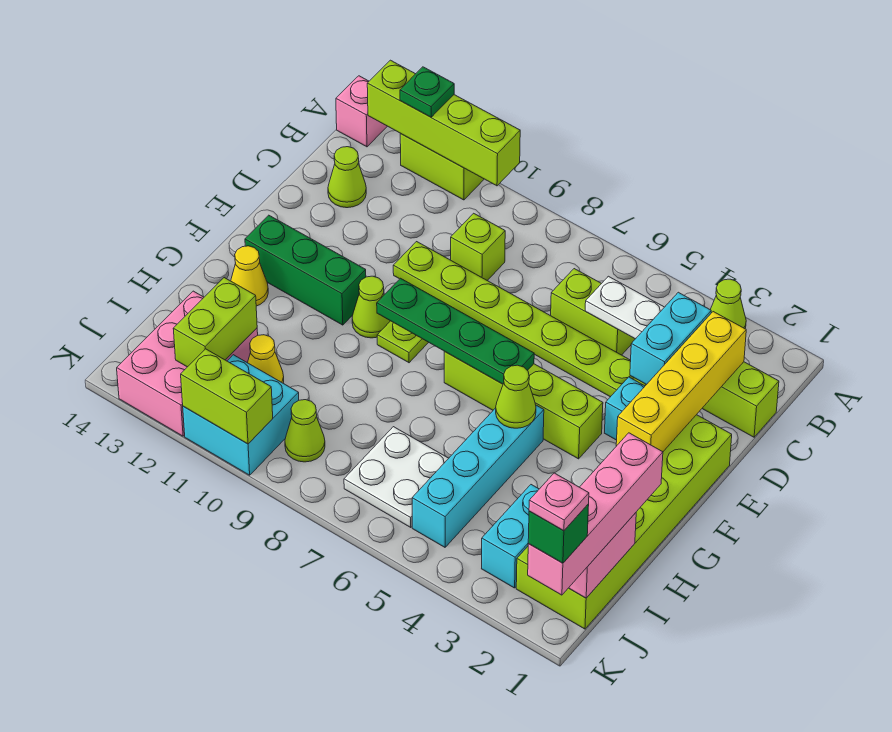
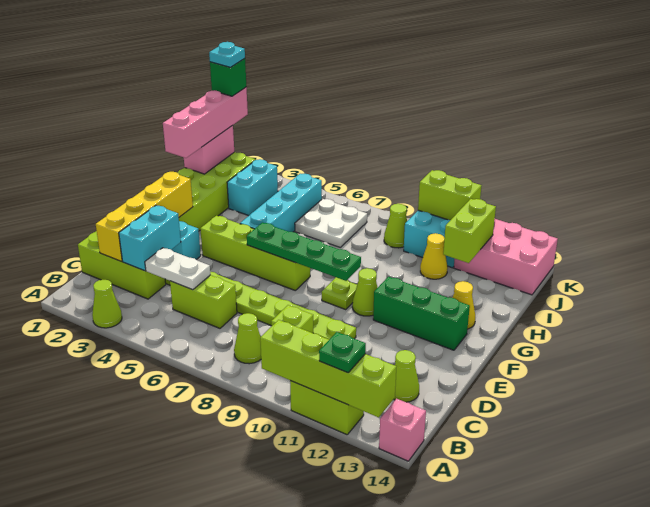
lime 1x1 cone [496,365,536,428] -> lime 1x1 cone moved to [234,313,261,364]
pink 2x3 brick [117,291,258,436] -> pink 2x3 brick turned to [454,219,558,295]
pink 1x1 plate [529,473,589,531] -> cyan 1x1 plate [209,42,245,67]

